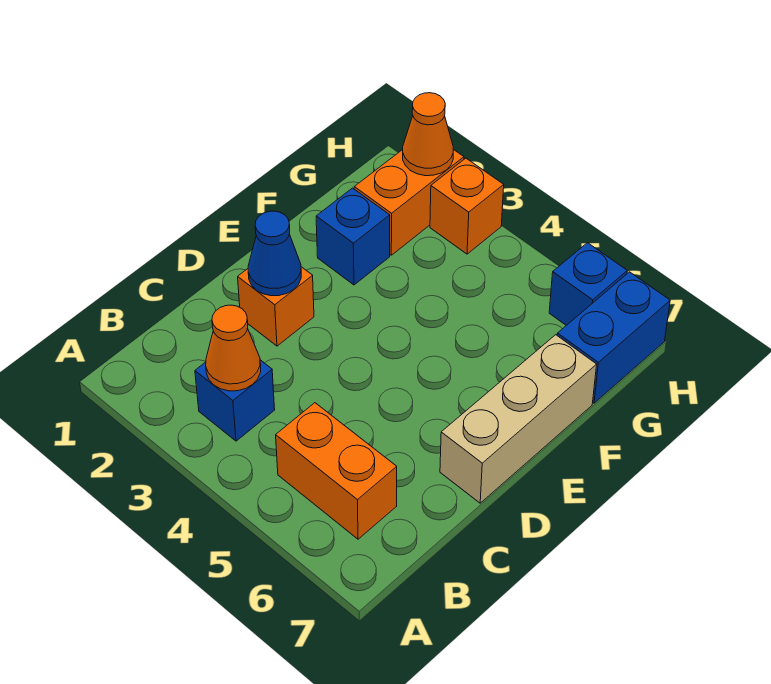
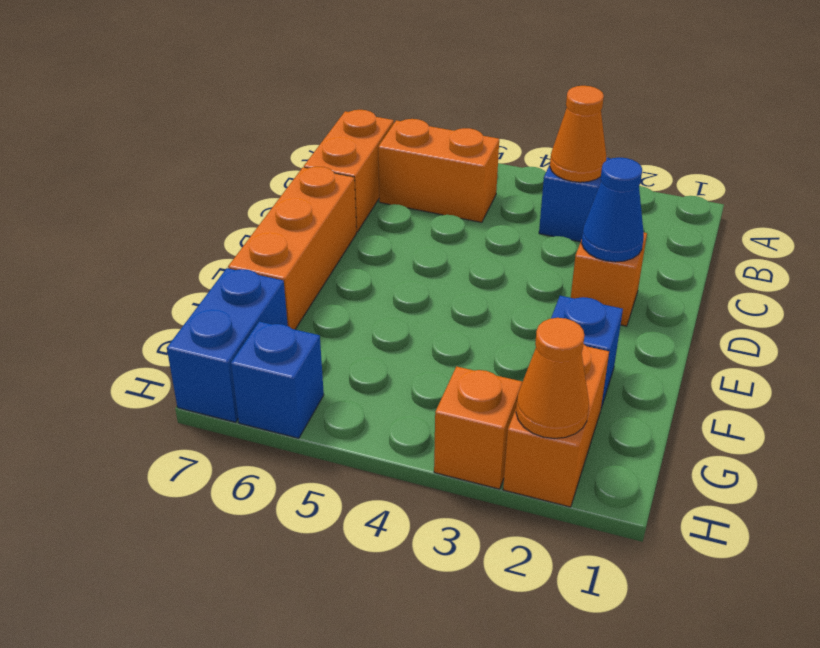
none -> orange 1x2 brick [304,110,394,232]
tan 1x3 brick [440,335,597,503] -> orange 1x3 brick [228,167,356,329]

